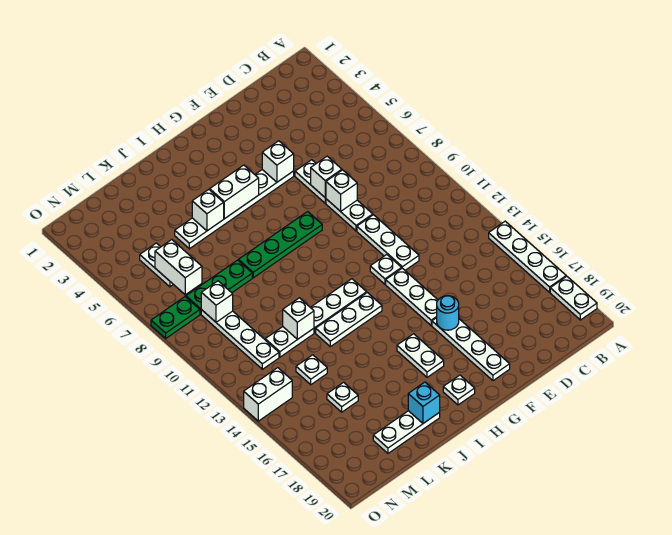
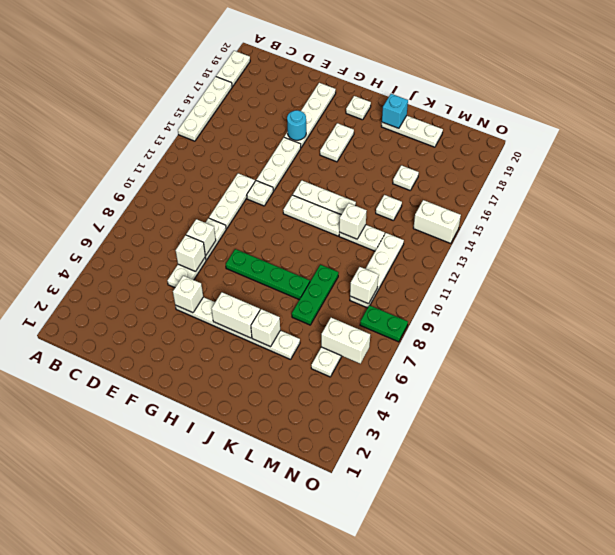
green 1x3 plate [186,260,252,314] -> green 1x3 plate turned to [292,265,339,325]
white 1x2 brick [155,240,202,295] -> white 1x2 brick turned to [321,318,370,364]

